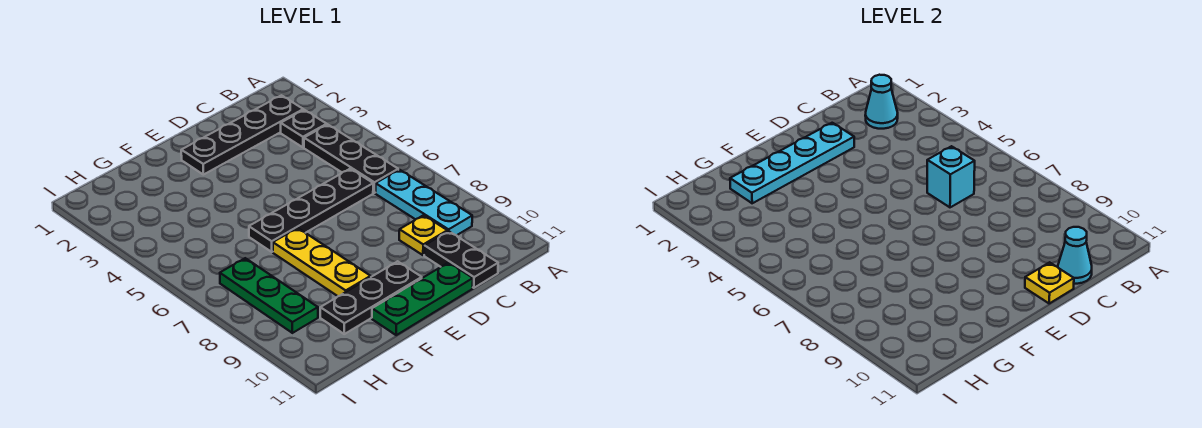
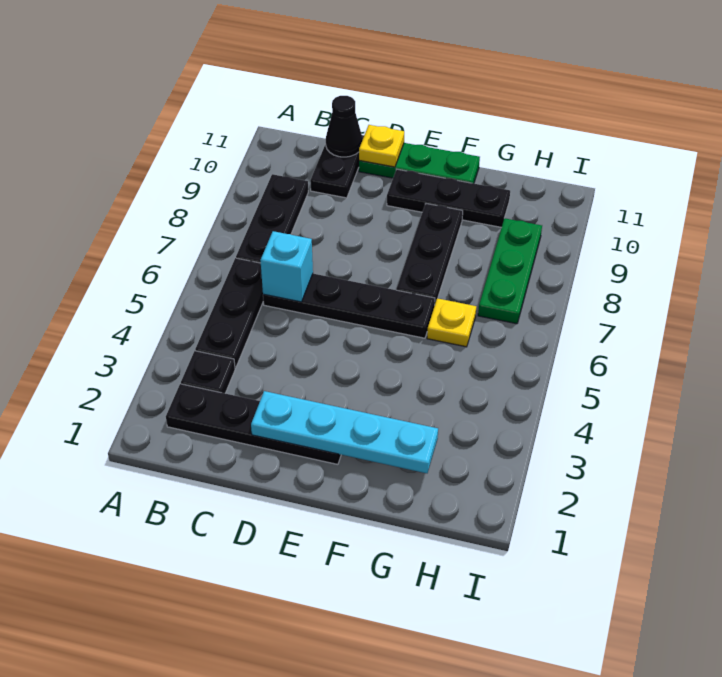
cyan 1x1 cone [865,75,898,129] -> none
cyan 1x3 plate [375,170,472,235] -> black 1x3 plate [236,174,308,263]
yellow 1x1 plate [399,215,447,255] -> yellow 1x1 plate moved to [427,298,476,347]
cyan 1x1 cone [1058,227,1092,284] -> black 1x1 cone [326,96,363,157]
yellow 1x3 plate [273,228,371,296] -> black 1x3 plate [396,204,463,303]

